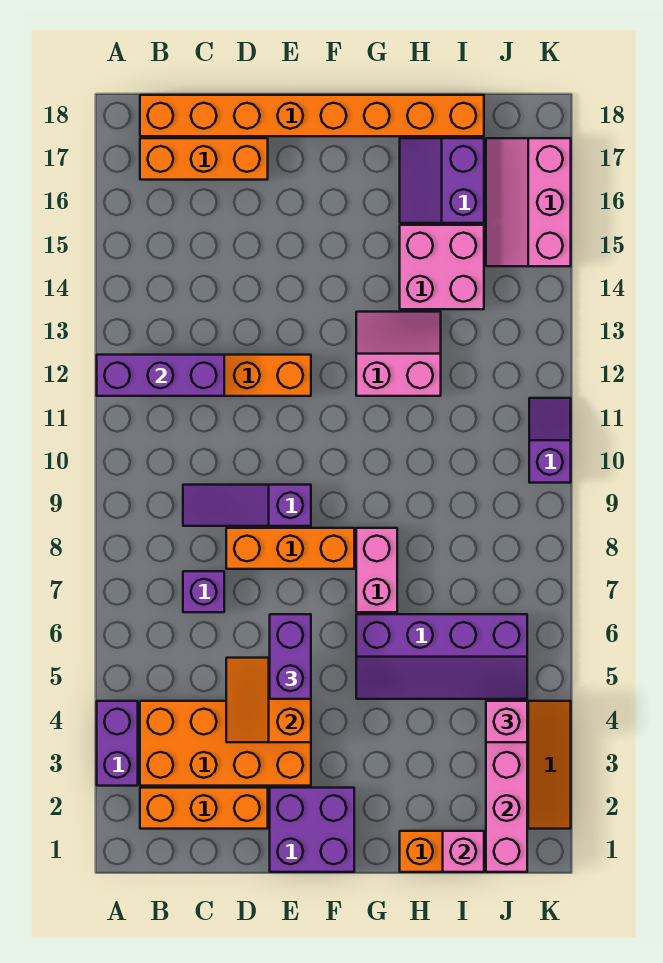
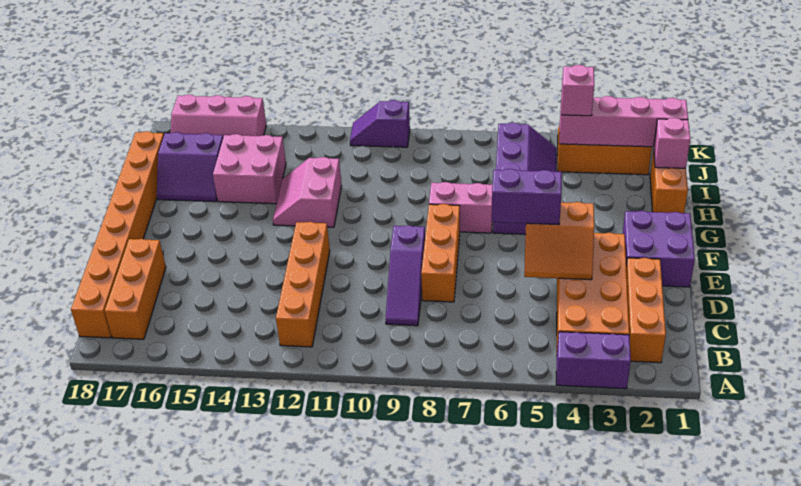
purple 1x3 brick [97,355,224,396] -> none
purple 1x1 brick [183,571,224,612] -> none

